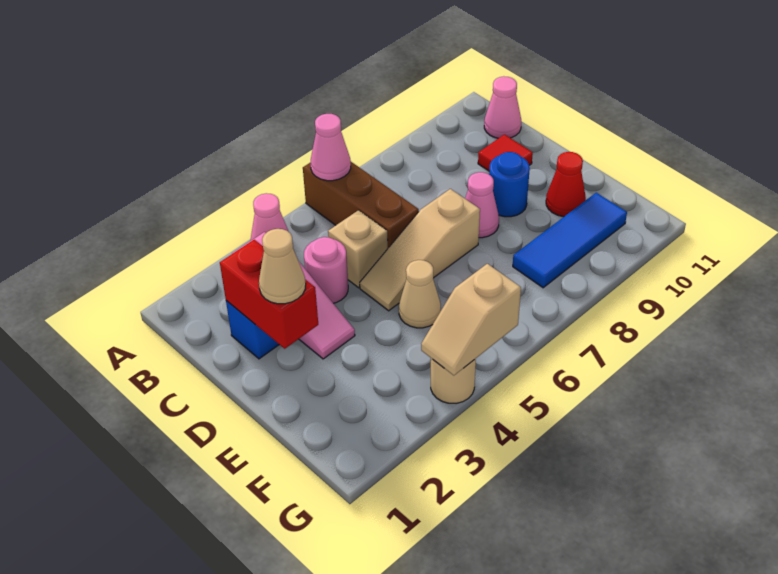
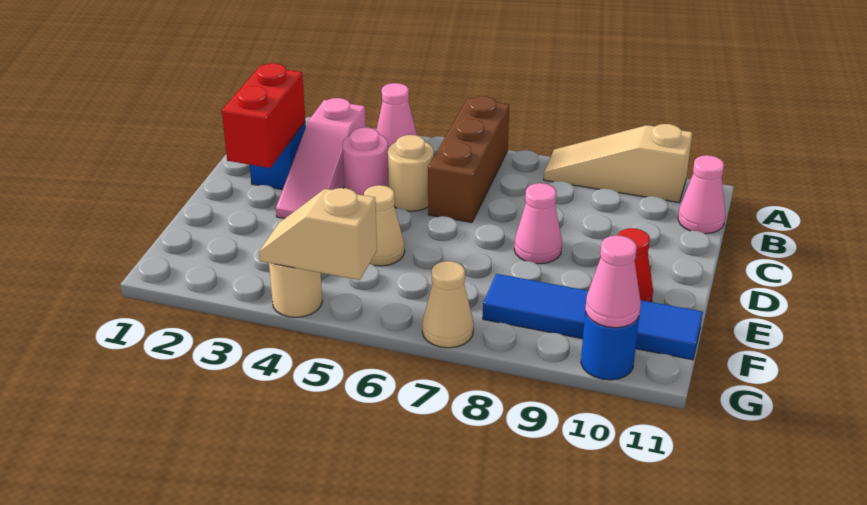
pink 1x1 cone [310,114,351,181] -> pink 1x1 cone moved to [585,235,641,328]
tan 1x1 brick [328,210,388,288] -> tan 1x1 round brick [388,135,434,211]
red 1x1 tile [478,135,533,171] -> none
tan 1x1 cone [259,229,306,304] -> tan 1x1 cone moved to [422,261,474,348]
tan 1x3 slope [360,189,480,311] -> tan 1x3 slope moved to [544,124,692,202]
blue 1x1 round brick [489,152,530,217] -> blue 1x1 round brick moved to [581,312,639,380]
blue 1x3 tile [513,193,627,288] -> blue 1x4 tile [483,274,703,360]

